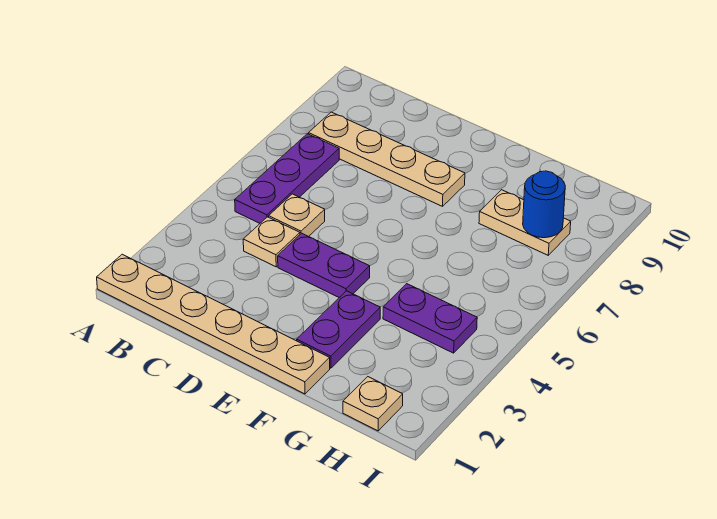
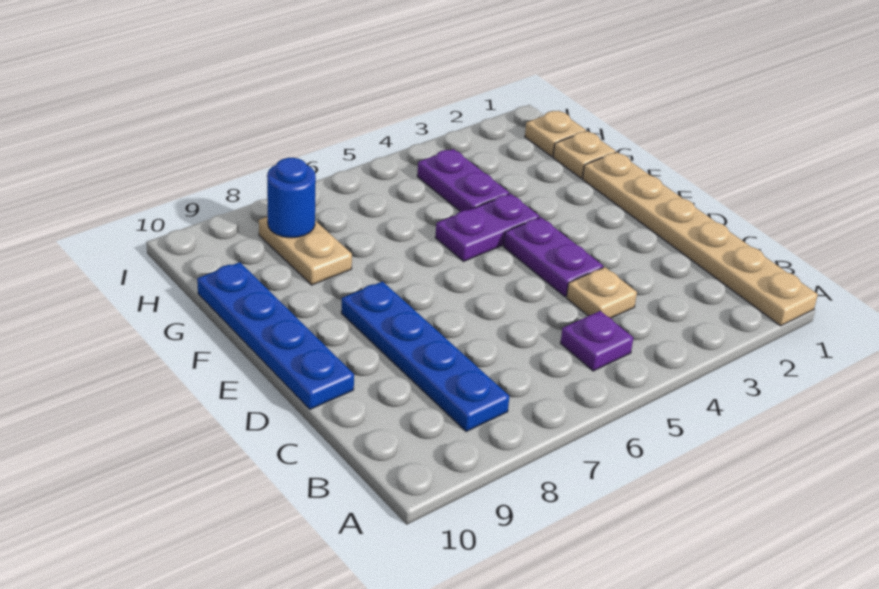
purple 1x3 plate [235,134,339,223] -> purple 1x1 plate [560,311,633,371]
tan 1x4 plate [309,112,465,206] -> blue 1x4 plate [341,282,510,432]
tan 1x1 plate [269,194,325,237] -> tan 1x1 plate moved to [553,131,616,178]
none -> blue 1x4 plate [197,262,354,409]
purple 1x2 plate [297,291,380,368] -> purple 1x2 plate moved to [435,194,540,262]

